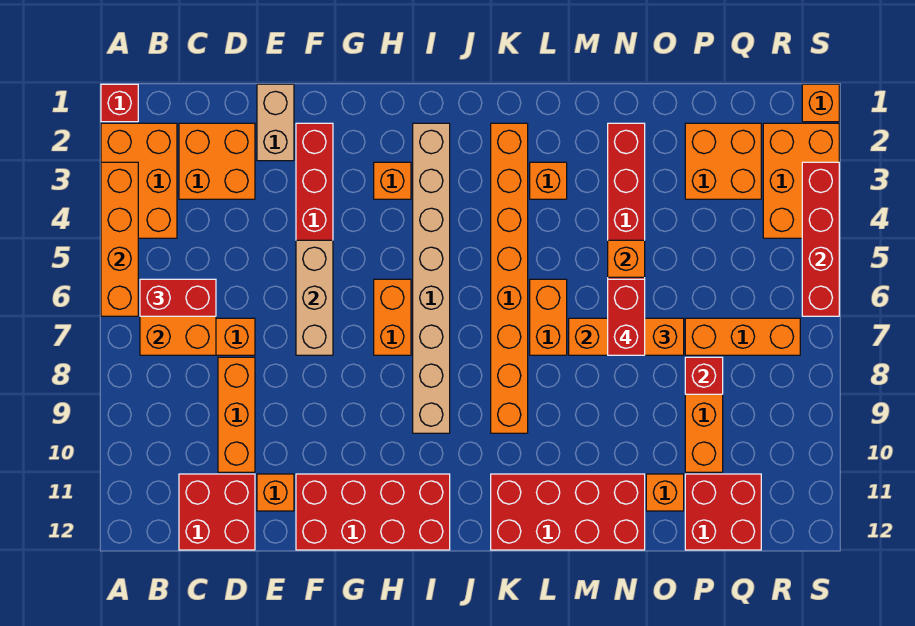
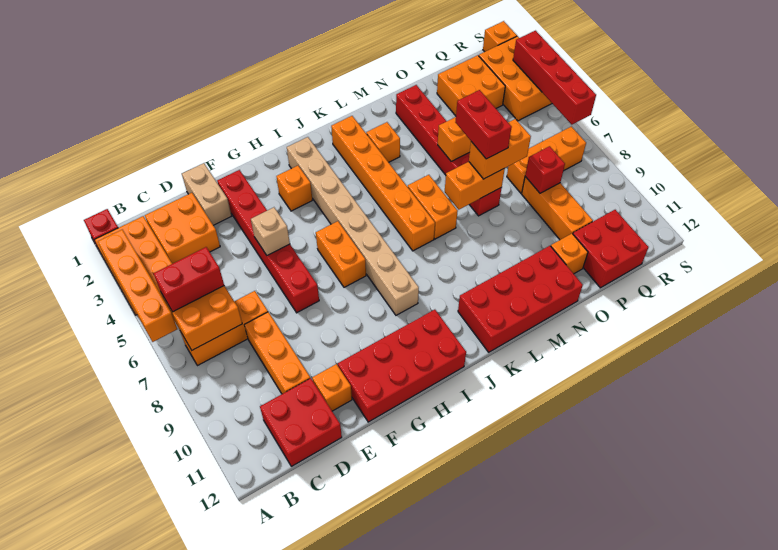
tan 1x3 brick [296,240,333,355] -> tan 1x1 brick [251,207,290,255]
orange 1x8 brick [491,123,528,433] -> orange 1x6 brick [331,116,435,251]

